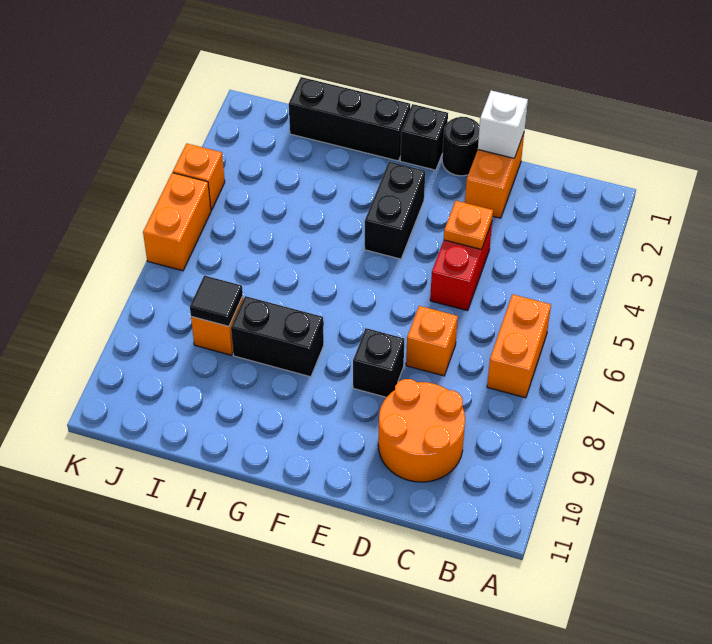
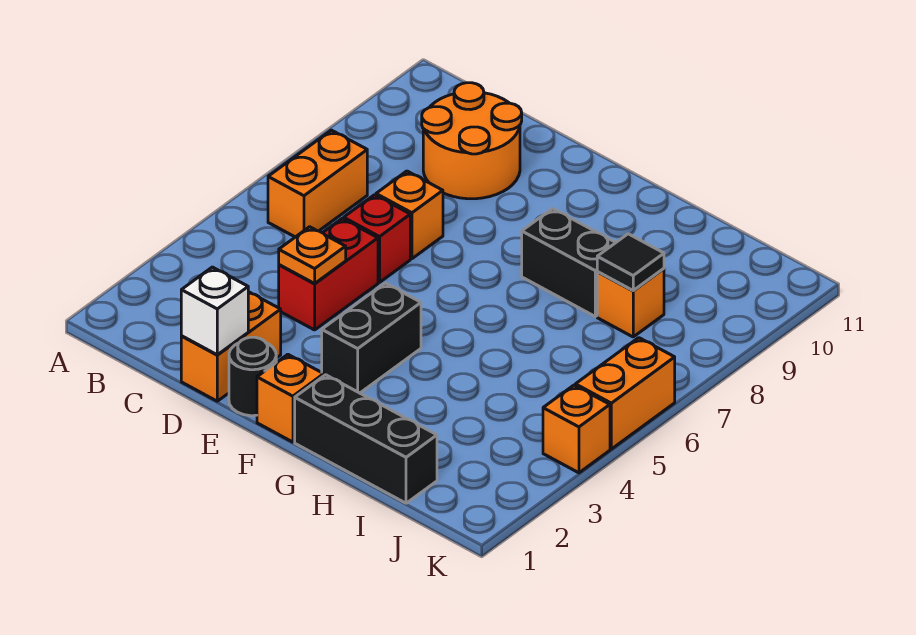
none -> red 1x1 brick [344,195,410,282]
black 1x1 brick [353,328,404,397] -> none
black 1x1 brick [400,104,448,170] -> orange 1x1 brick [257,354,324,442]

